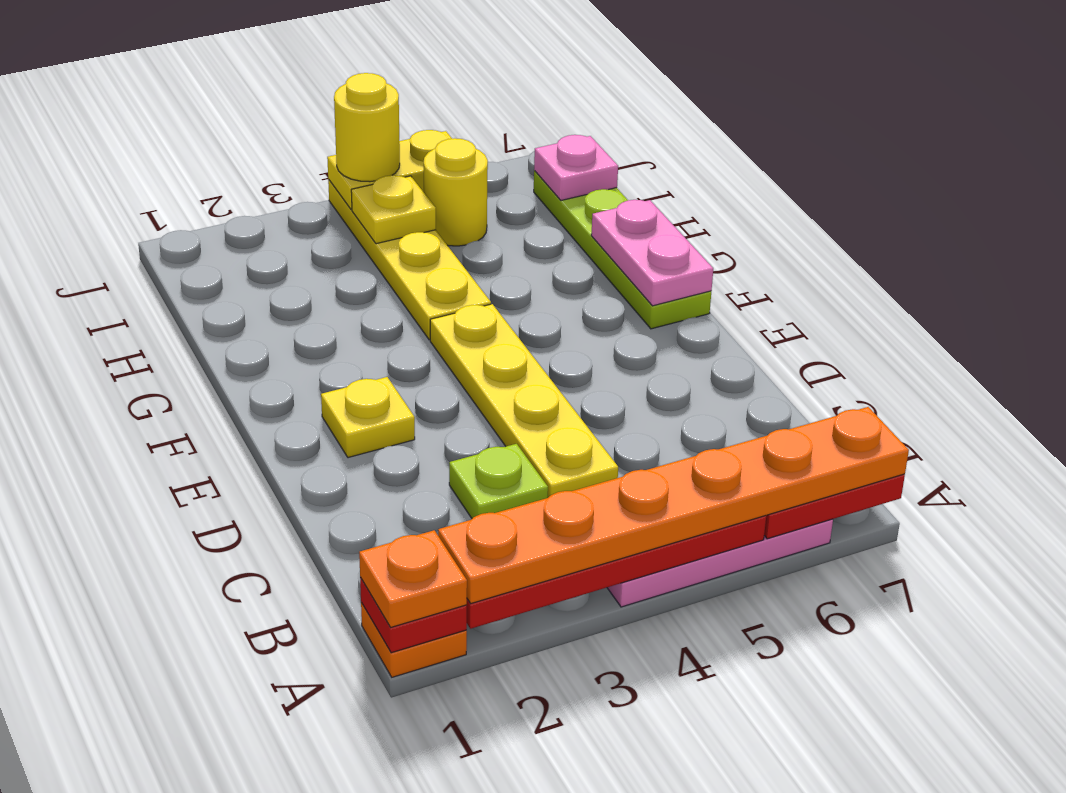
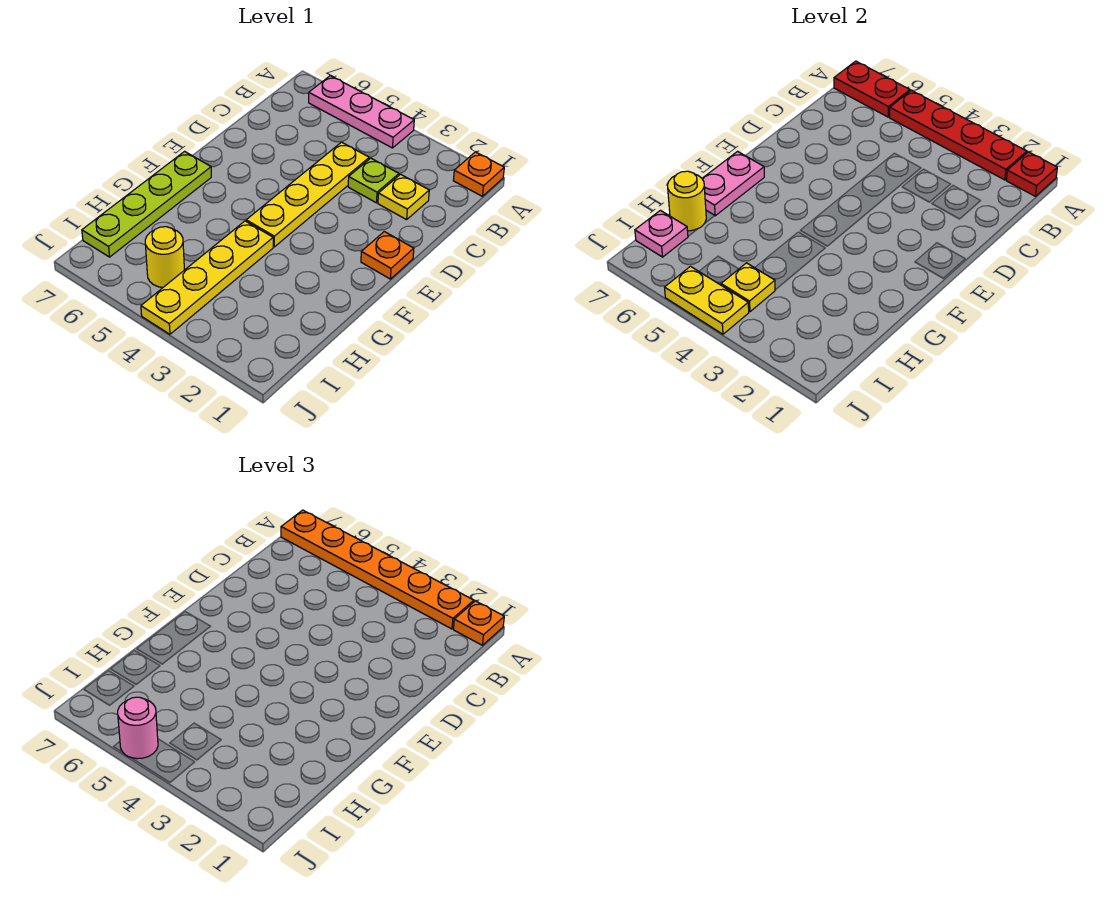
none -> orange 1x1 plate [361,232,414,279]
yellow 1x1 plate [321,377,415,458] -> yellow 1x1 plate moved to [378,174,429,220]
yellow 1x1 round brick [334,73,400,182] -> yellow 1x1 round brick moved to [668,171,706,231]
none -> pink 1x1 round brick [118,697,158,759]

